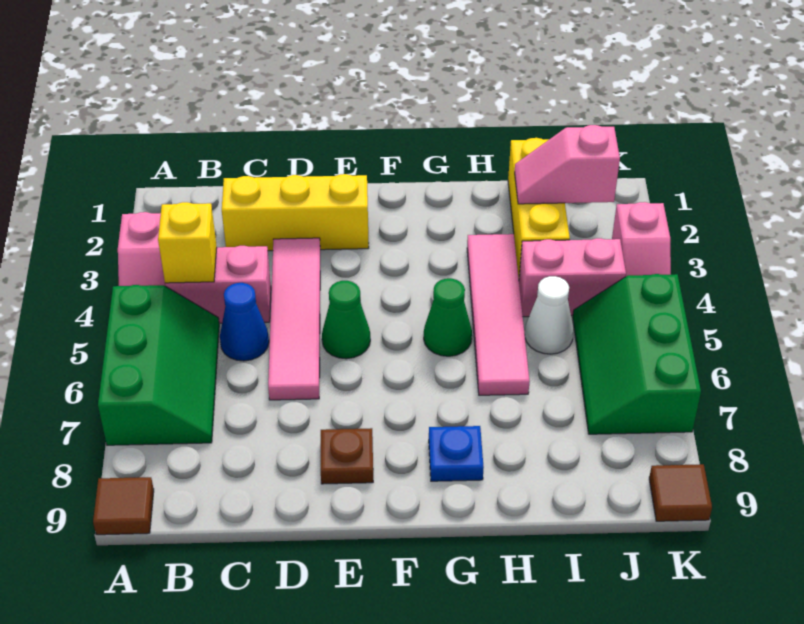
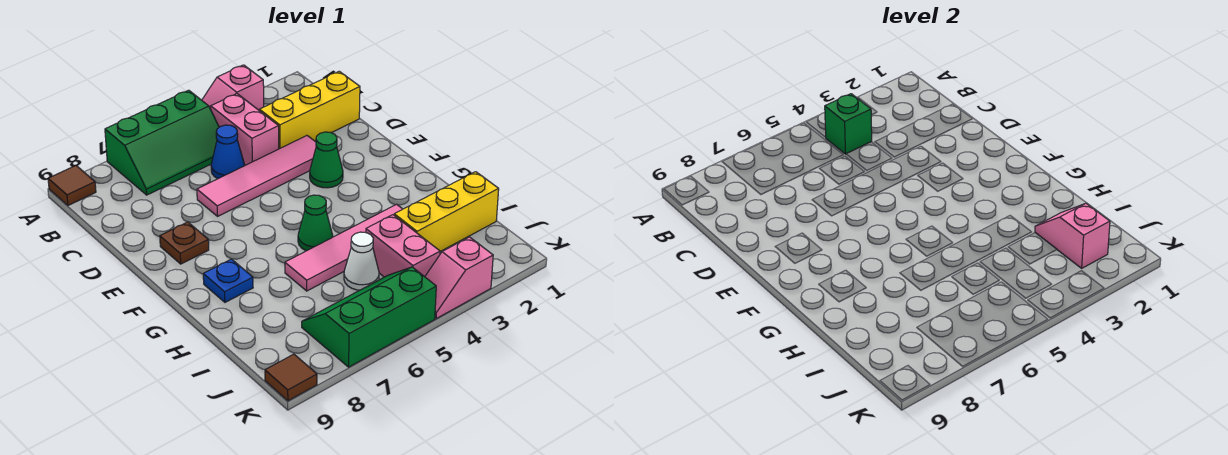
yellow 1x1 brick [158,202,217,283] -> green 1x1 brick [825,94,872,154]
yellow 1x3 brick [222,174,369,251] -> yellow 1x3 brick turned to [259,71,360,149]
green 1x1 cone [322,281,370,359] -> green 1x1 cone moved to [310,132,343,188]

